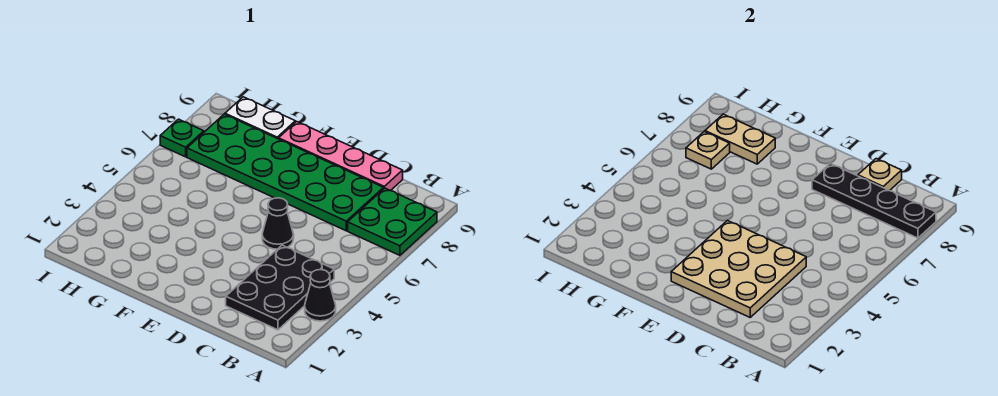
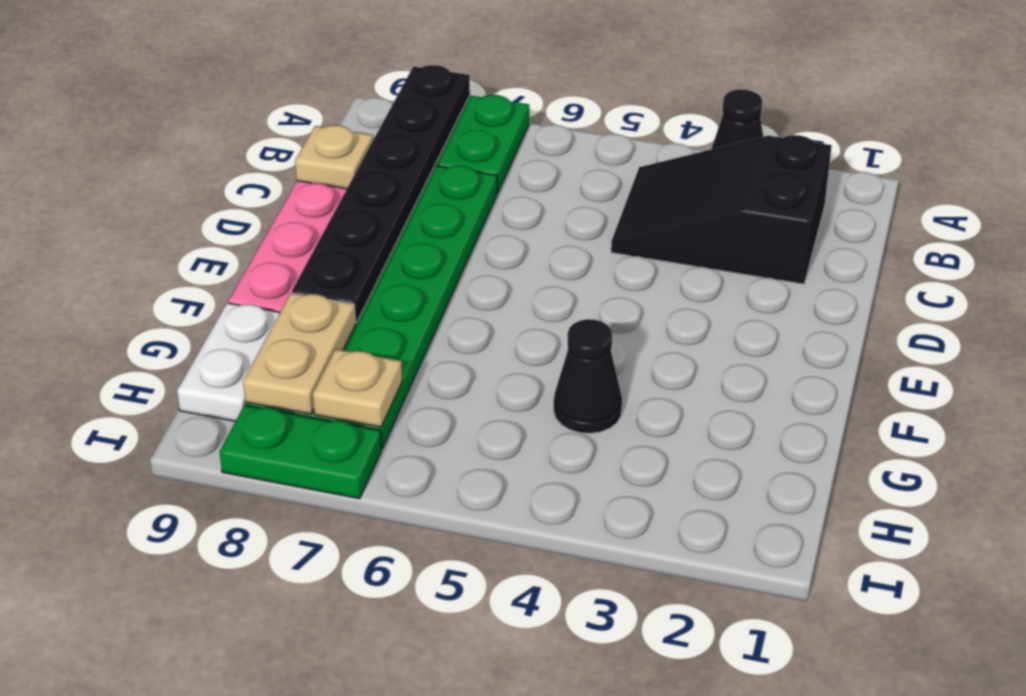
black 1x4 plate [812,163,936,238] -> black 1x6 plate [292,65,470,323]
black 2x3 plate [226,245,334,330] -> black 2x3 slope [611,135,832,284]
tan 3x3 plate [671,220,806,317] -> none
black 1x1 cone [262,198,294,249] -> black 1x1 cone moved to [554,319,622,433]
green 1x1 plate [160,119,204,157] -> green 1x2 plate [220,405,381,499]

